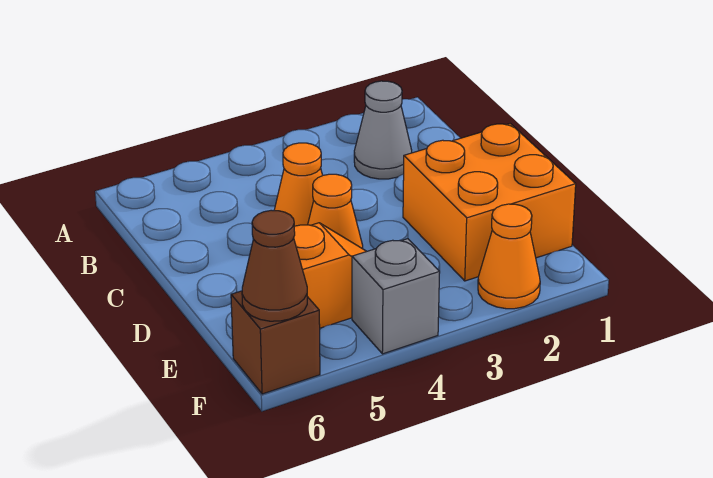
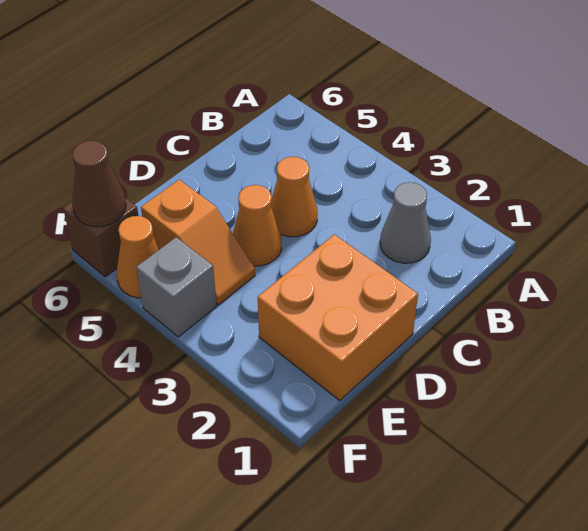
orange 1x1 cone [478,204,540,309] -> orange 1x1 cone moved to [116,216,159,298]

